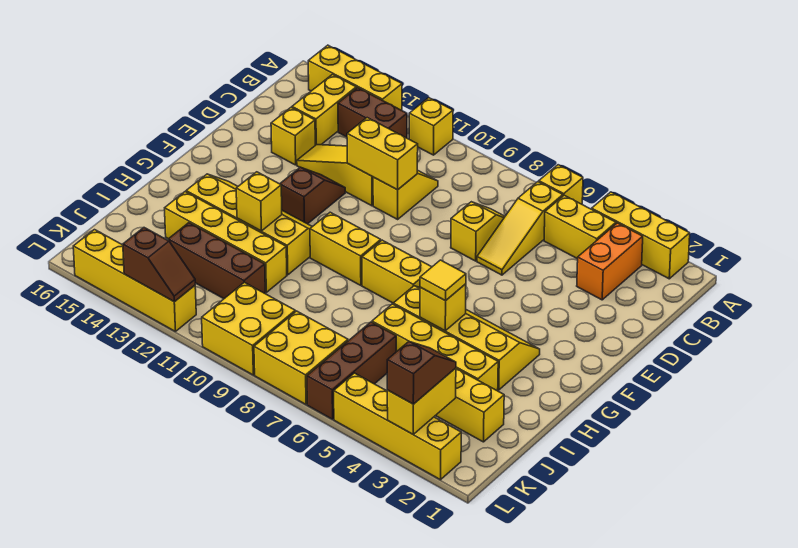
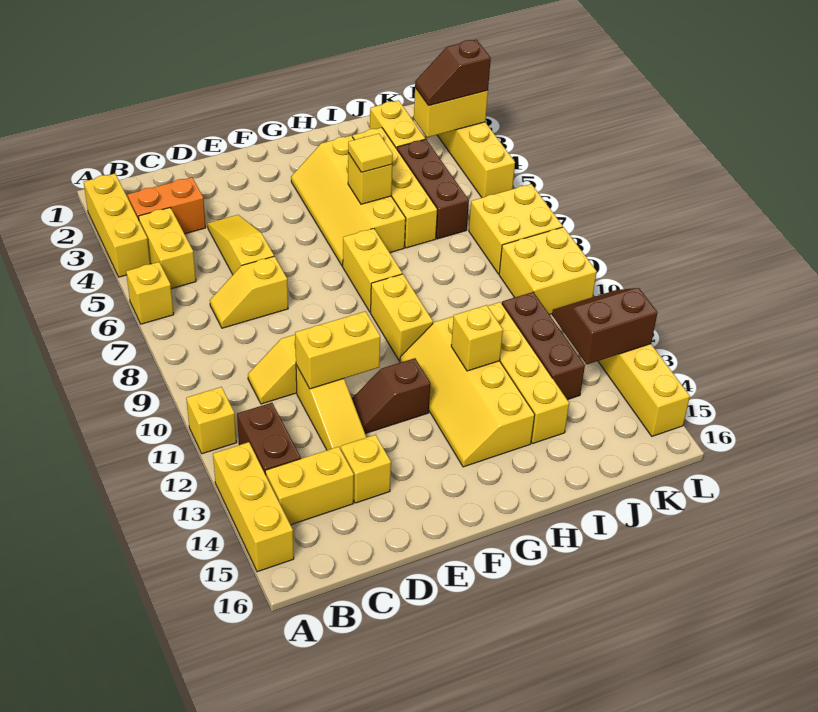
yellow 1x3 slope [477,182,563,275] -> yellow 1x3 slope turned to [208,215,274,274]
yellow 1x2 brick [347,118,418,190] -> yellow 1x2 brick turned to [295,311,380,389]
brown 1x3 brick [307,322,396,419] -> brown 1x3 brick turned to [397,139,469,239]
brown 1x2 slope [123,228,195,302] -> brown 2x2 slope [552,288,657,364]

